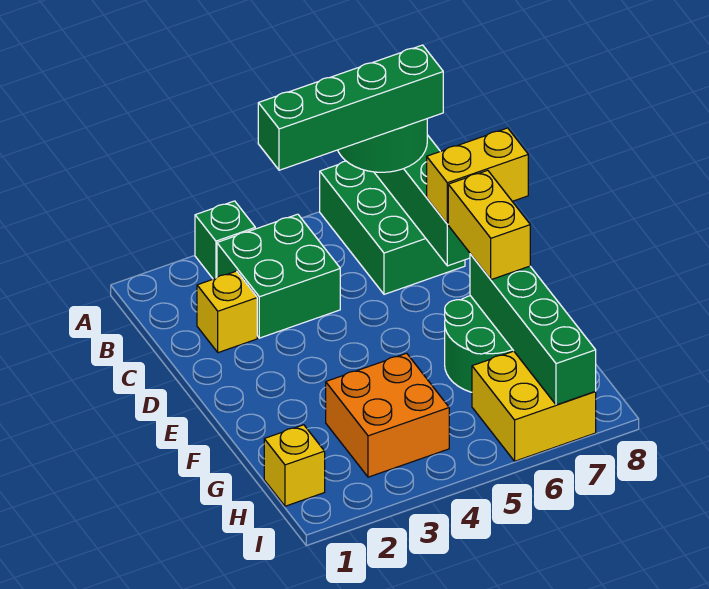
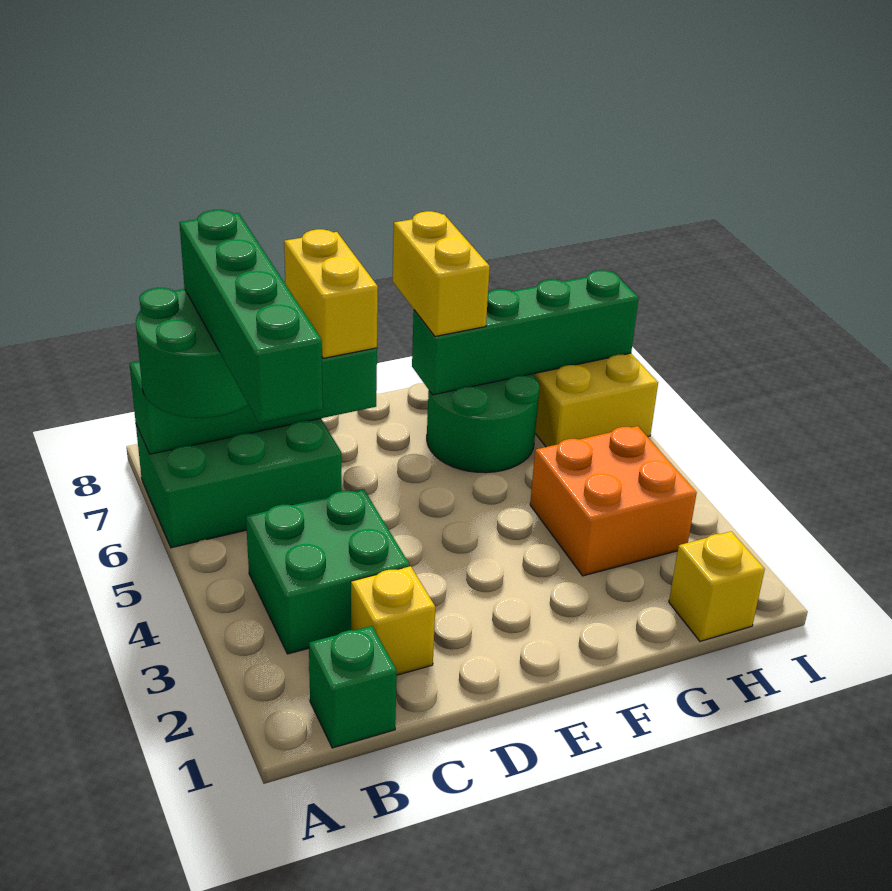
green 1x1 brick [195,201,255,279] -> green 1x1 brick moved to [309,626,397,748]
yellow 1x2 brick [448,170,530,280] -> yellow 1x2 brick turned to [393,211,490,336]

